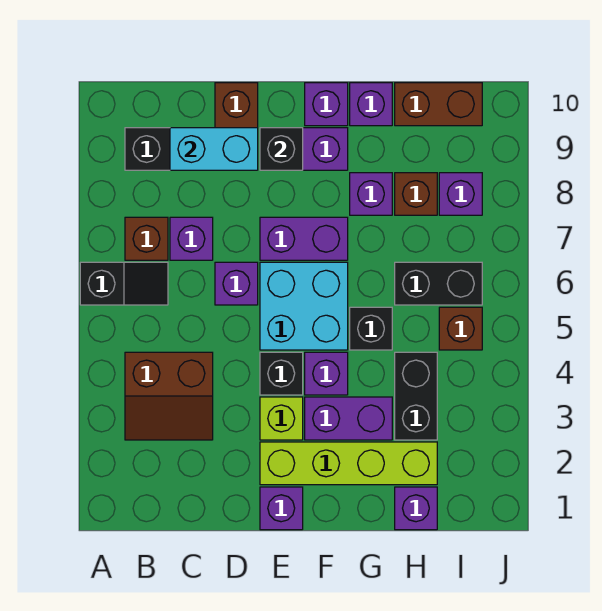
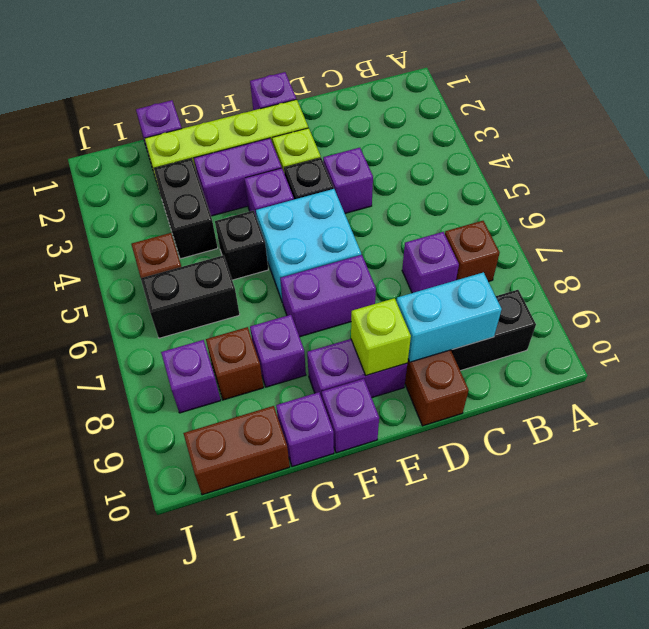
black 1x2 slope [80,262,168,305] -> none
brown 2x2 slope [125,352,213,440] -> none
purple 1x1 brick [215,262,258,305] -> purple 1x1 brick moved to [323,148,373,213]
black 1x1 brick [260,128,303,170] -> lime 1x1 brick [351,298,411,375]

